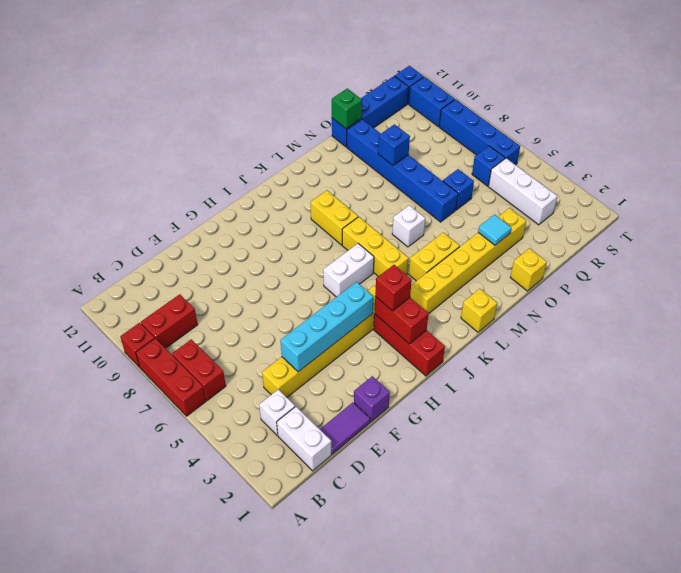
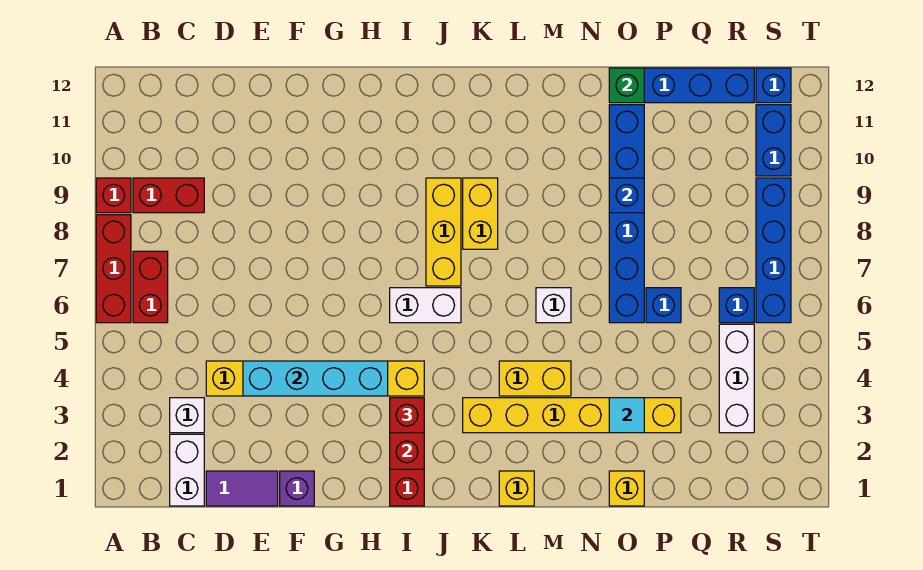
yellow 1x3 brick [342,217,408,276] -> yellow 1x3 brick moved to [426,178,461,286]

